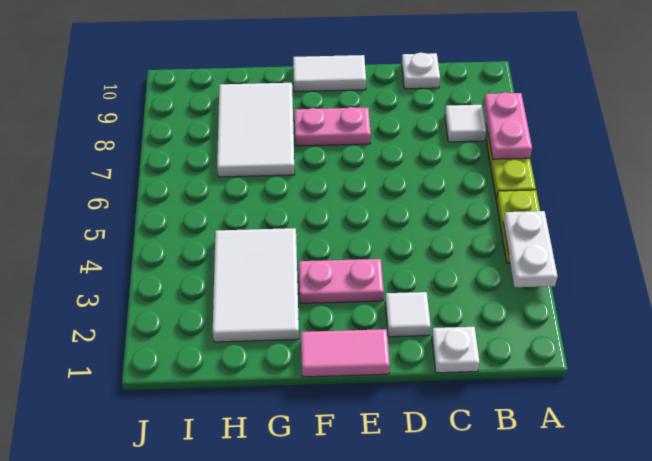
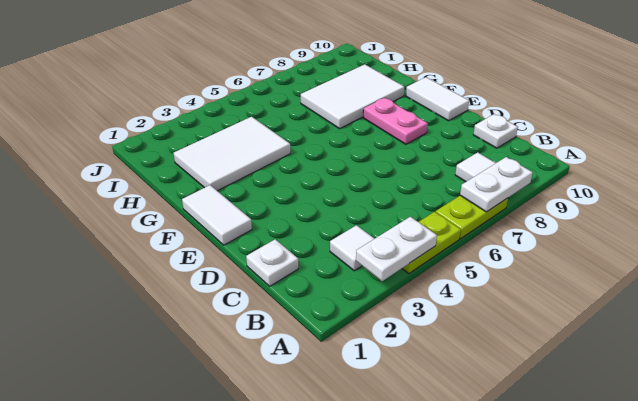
pink 1x2 plate [484,92,532,159] -> white 1x2 plate [460,157,533,212]
white 1x1 tile [385,292,431,337] -> white 1x1 tile moved to [330,225,374,271]
pink 1x2 tile [301,329,390,377] -> white 1x2 tile [182,185,252,245]
pink 1x2 plate [299,259,384,304] -> none

